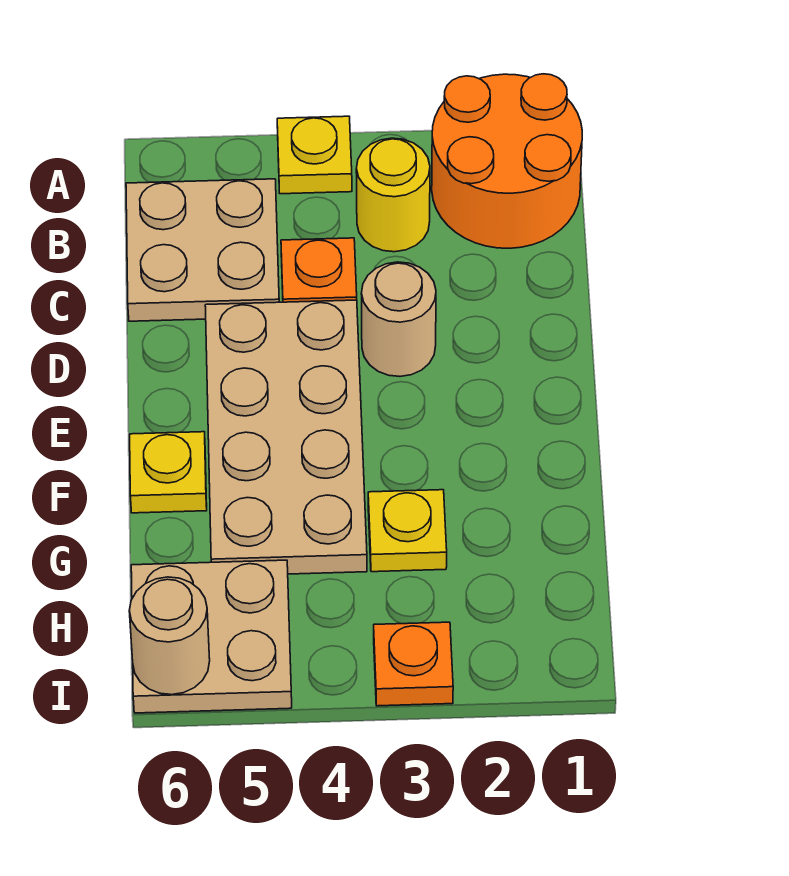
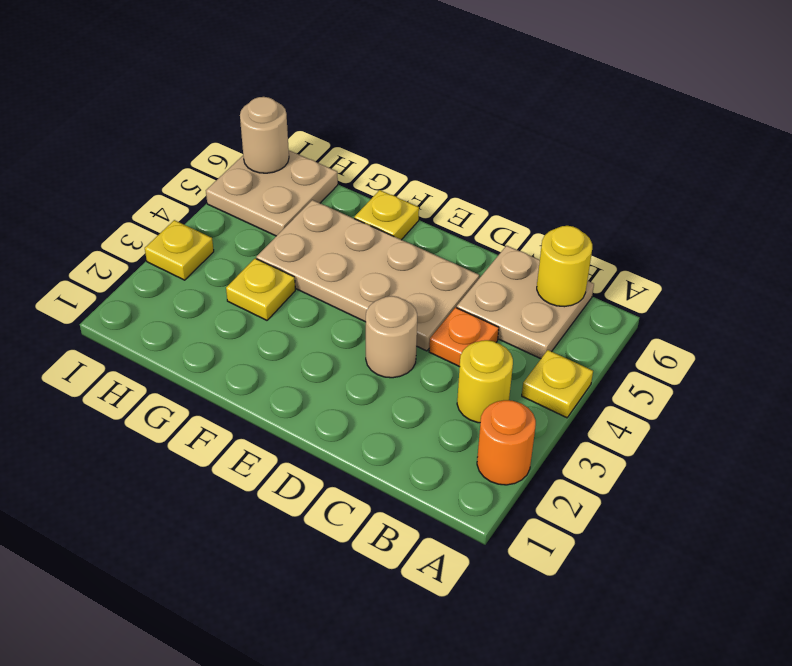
orange 2x2 round brick [432,74,582,248] -> orange 1x1 round brick [477,400,536,485]
none -> yellow 1x1 round brick [537,226,592,307]
orange 1x1 plate [374,622,453,706] -> yellow 1x1 plate [145,220,214,280]

